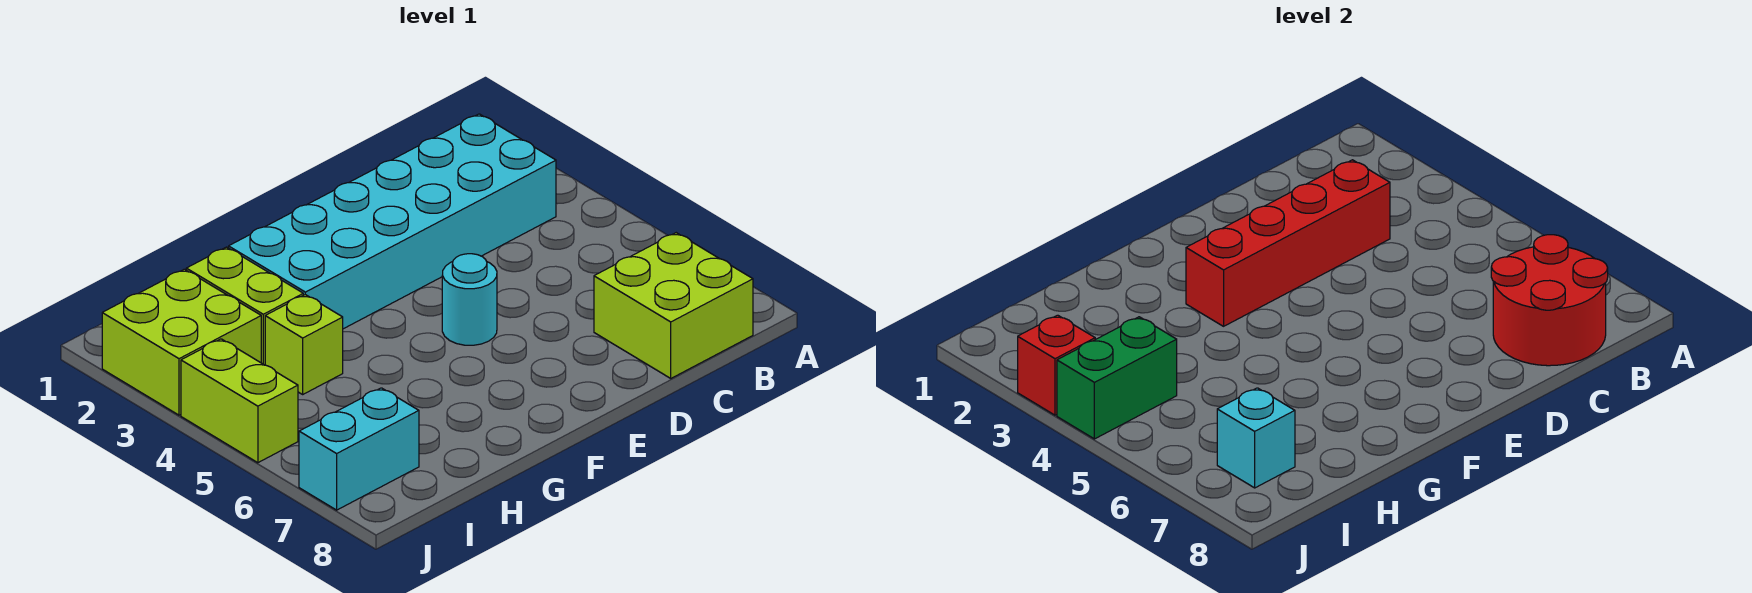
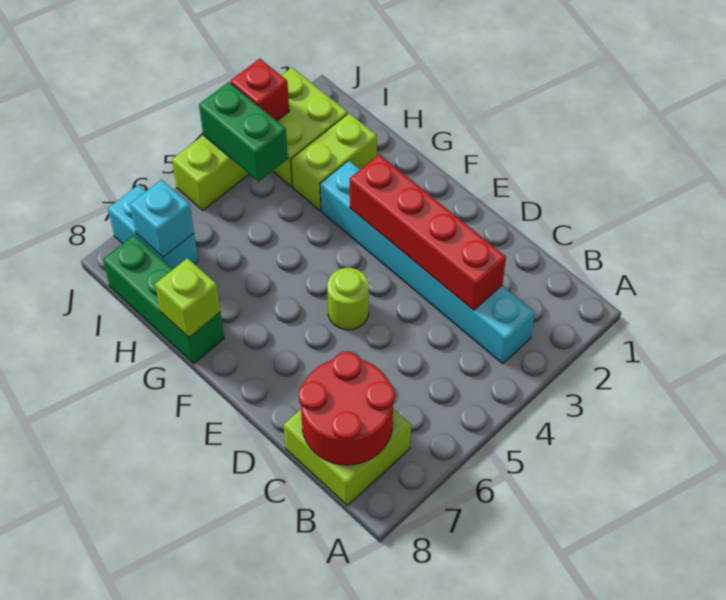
cyan 2x6 brick [229,114,556,329] -> cyan 1x6 brick [320,160,535,364]
cyan 1x1 round brick [442,254,497,345] -> lime 1x1 round brick [327,268,369,330]
none -> green 1x3 brick [103,235,224,363]
lime 1x1 brick [265,295,343,394] -> lime 1x1 brick moved to [155,258,220,337]

